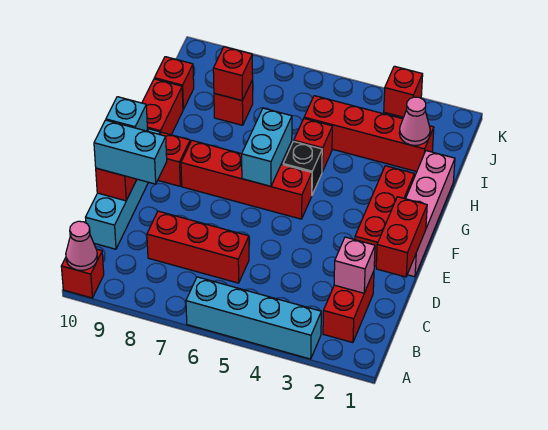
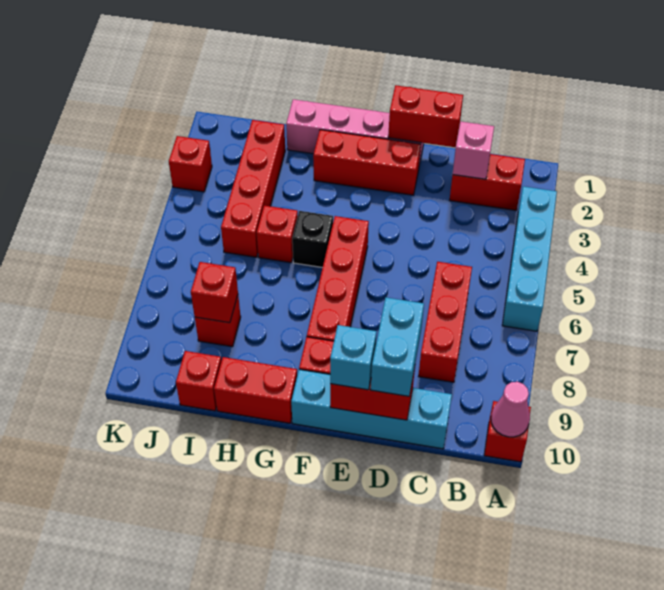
cyan 1x2 brick [242,108,292,186] -> none
pink 1x1 cone [399,97,430,145] -> none

